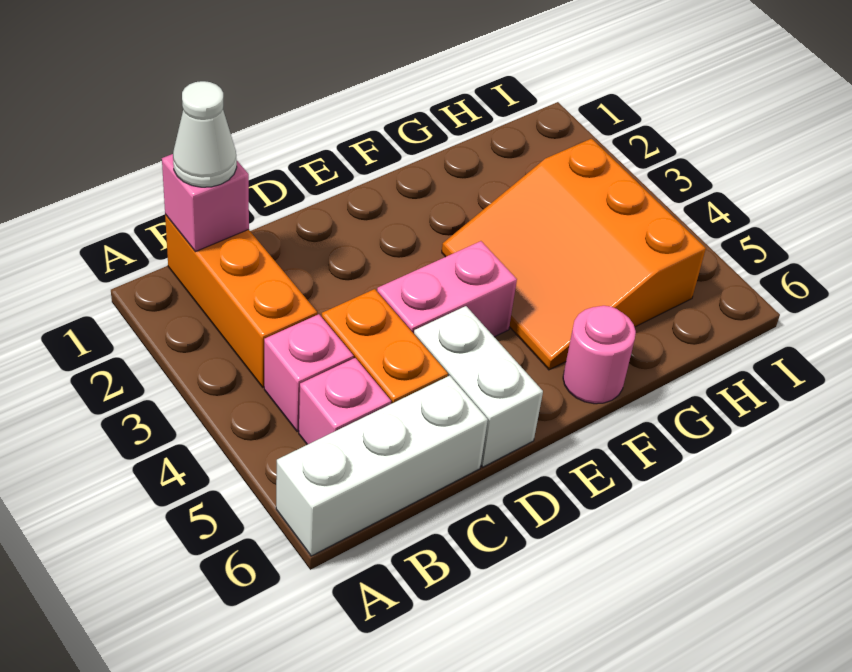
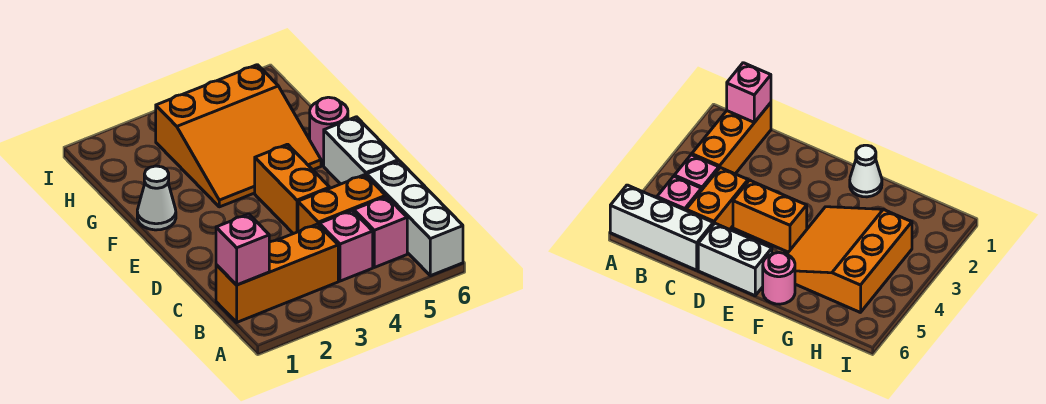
white 1x1 cone [173,81,237,187] -> white 1x1 cone moved to [137,166,176,230]
pink 1x2 brick [377,241,517,337] -> orange 1x2 brick [255,144,330,234]
white 1x2 brick [414,306,543,467] -> white 1x2 brick turned to [324,117,399,184]

